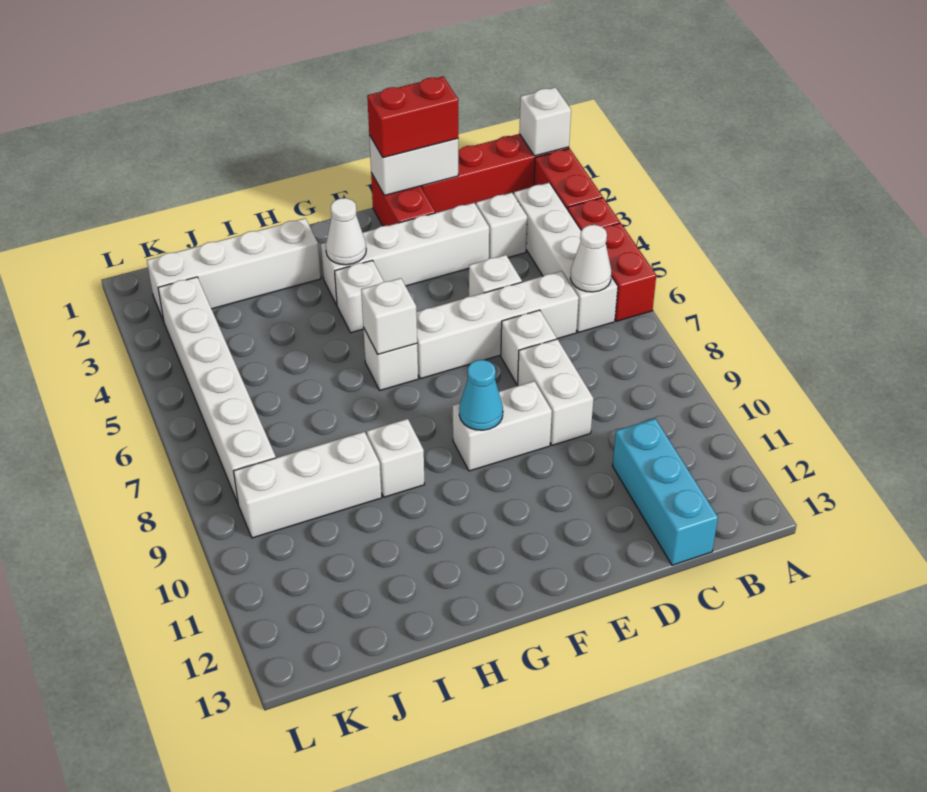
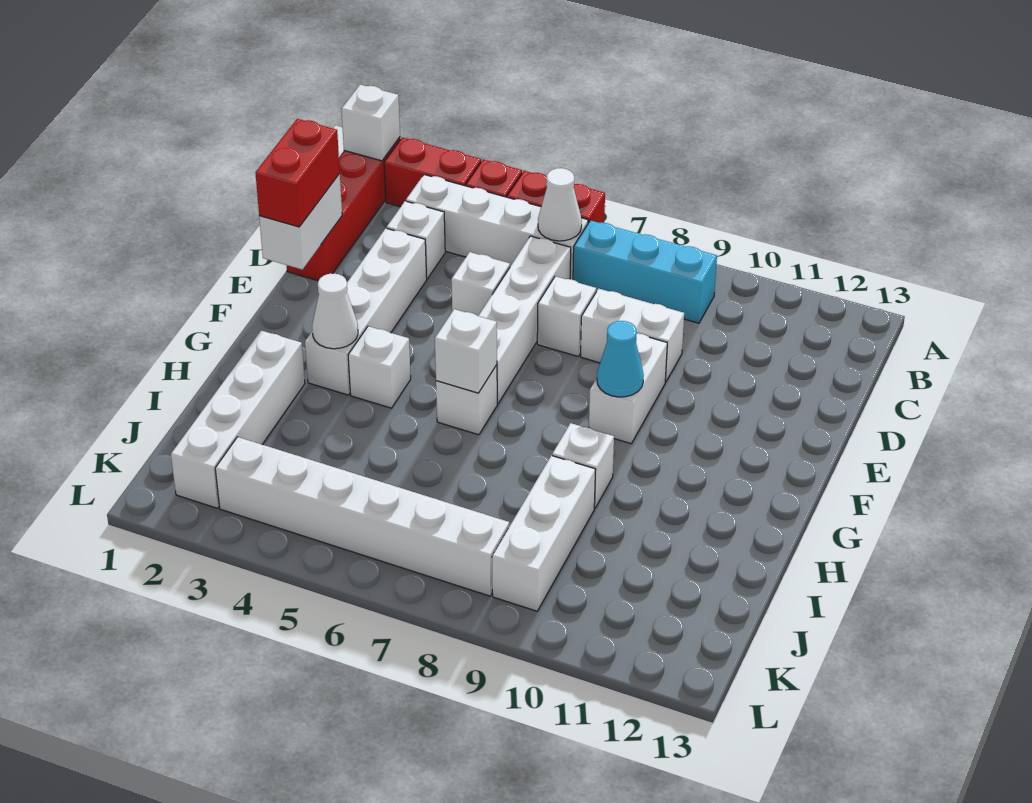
cyan 1x3 brick [613,419,718,565] -> cyan 1x3 brick moved to [573,220,717,323]
red 1x2 brick [371,173,435,226] -> none

